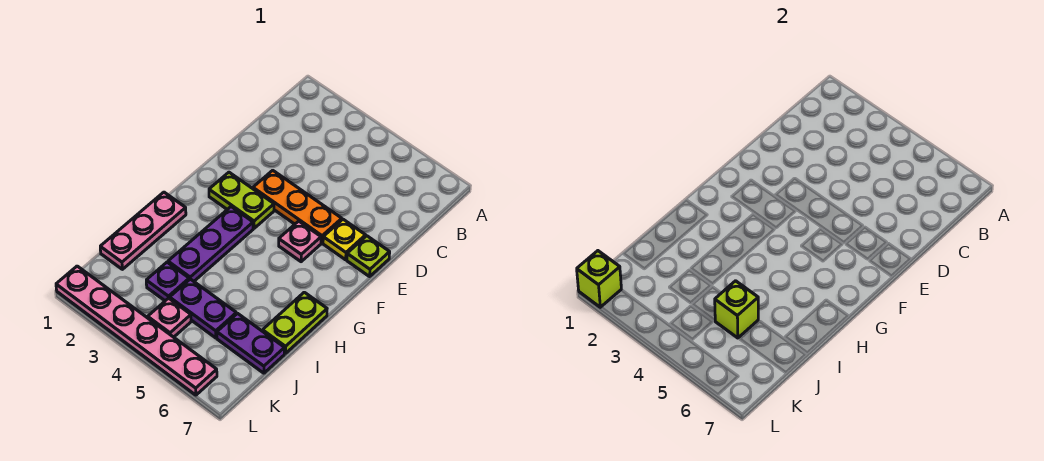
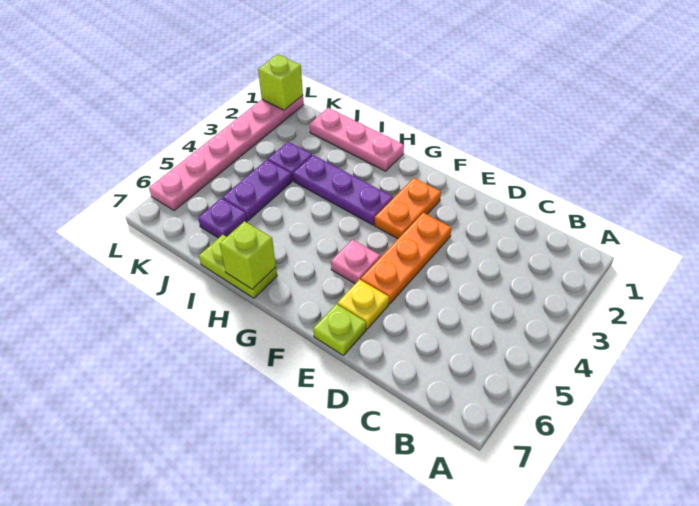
lime 1x2 plate [209,172,274,228] -> orange 1x2 plate [375,178,441,239]
lime 1x1 brick [715,281,758,338] -> lime 1x1 brick moved to [220,221,276,289]
purple 1x2 plate [217,313,284,373] -> purple 1x1 plate [198,198,247,238]
pink 1x1 plate [148,298,191,337] -> none

